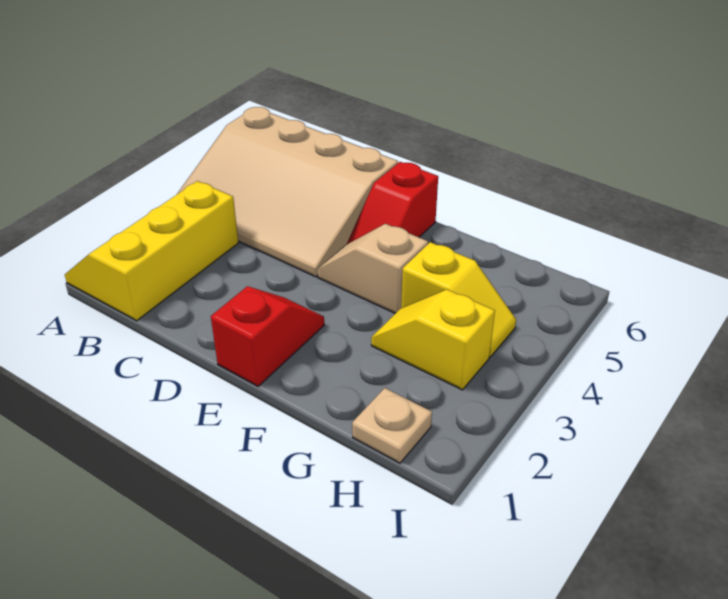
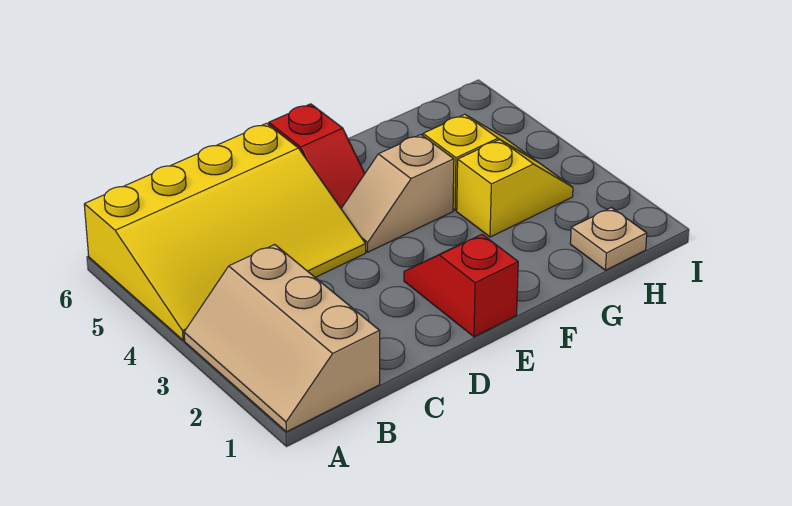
yellow 2x3 slope [65,181,238,321] -> tan 2x3 slope [184,245,380,432]
tan 3x4 slope [177,107,398,277] -> yellow 3x4 slope [84,123,366,340]
yellow 1x2 slope [371,290,495,390] -> yellow 1x2 slope turned to [457,140,573,237]

